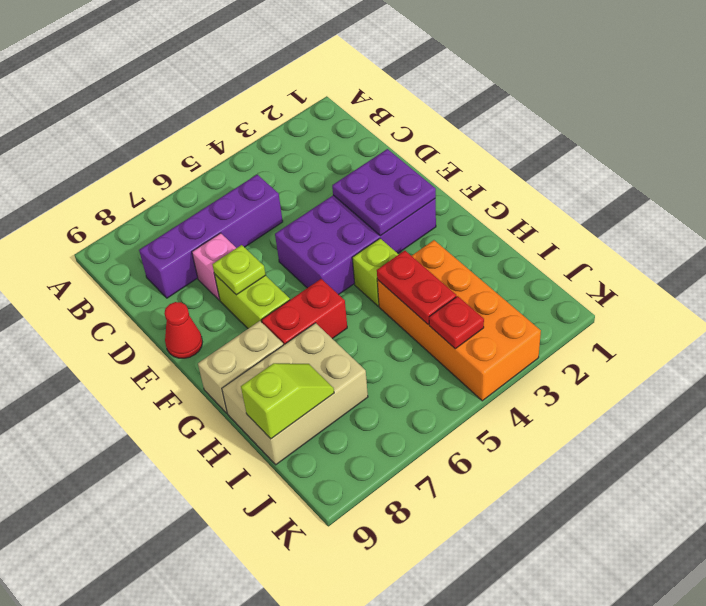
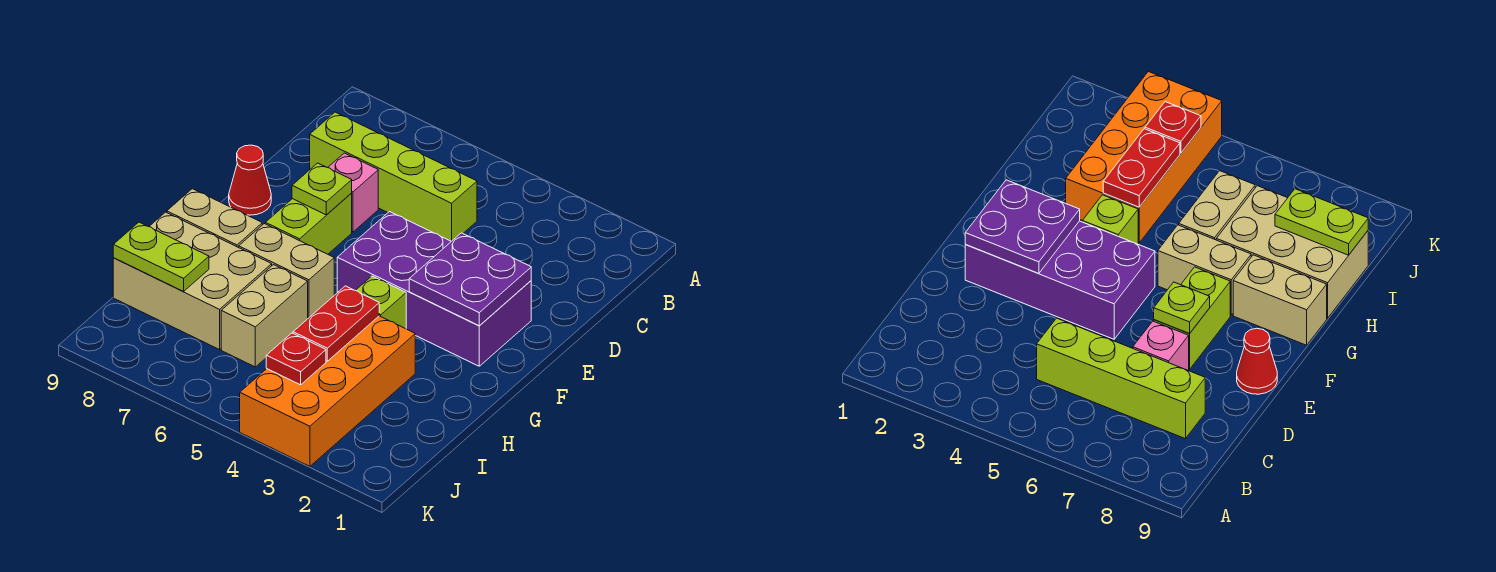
purple 1x4 brick [139,175,283,298] -> lime 1x4 brick [310,112,477,241]
red 1x2 brick [262,279,347,345] -> tan 1x2 brick [239,224,334,318]
none -> tan 1x2 brick [221,265,308,367]
lime 1x2 slope [241,363,334,439] -> lime 1x2 plate [113,222,209,291]

